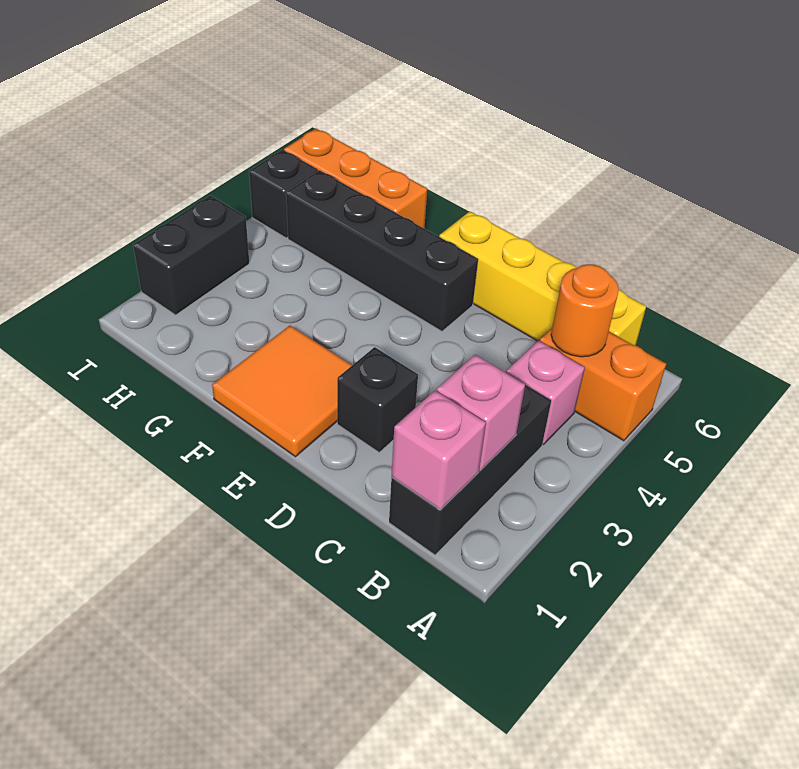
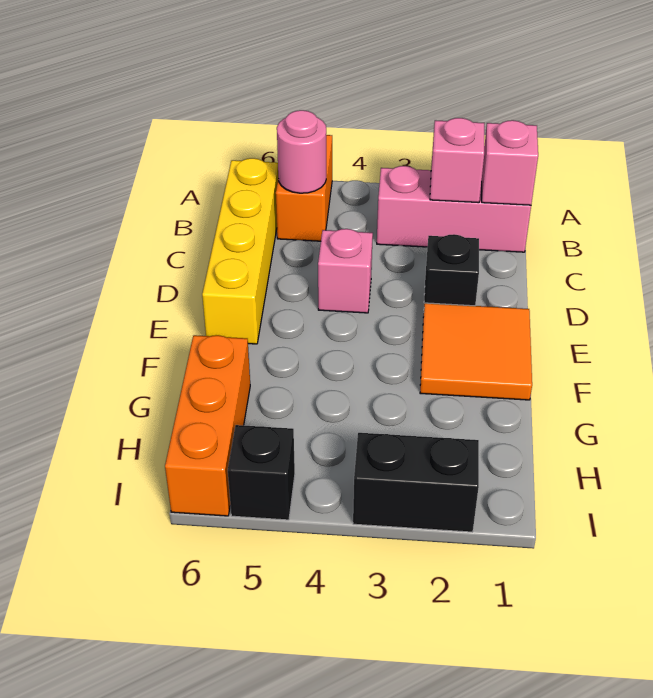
black 1x3 brick [389,385,551,555] -> pink 1x3 brick [377,166,531,252]
pink 1x1 brick [506,341,585,445] -> pink 1x1 brick moved to [318,229,373,313]
orange 1x1 round brick [551,264,619,357] -> pink 1x1 round brick [277,110,326,193]
black 1x4 brick [286,170,478,331] -> none

